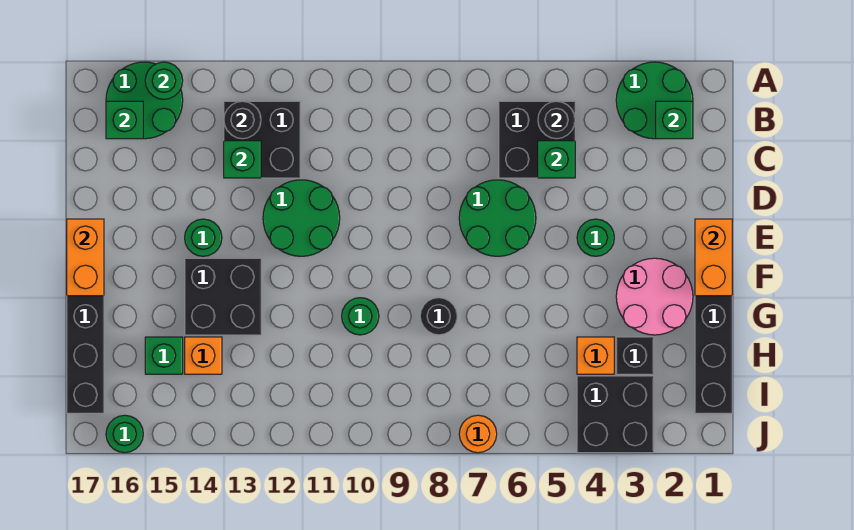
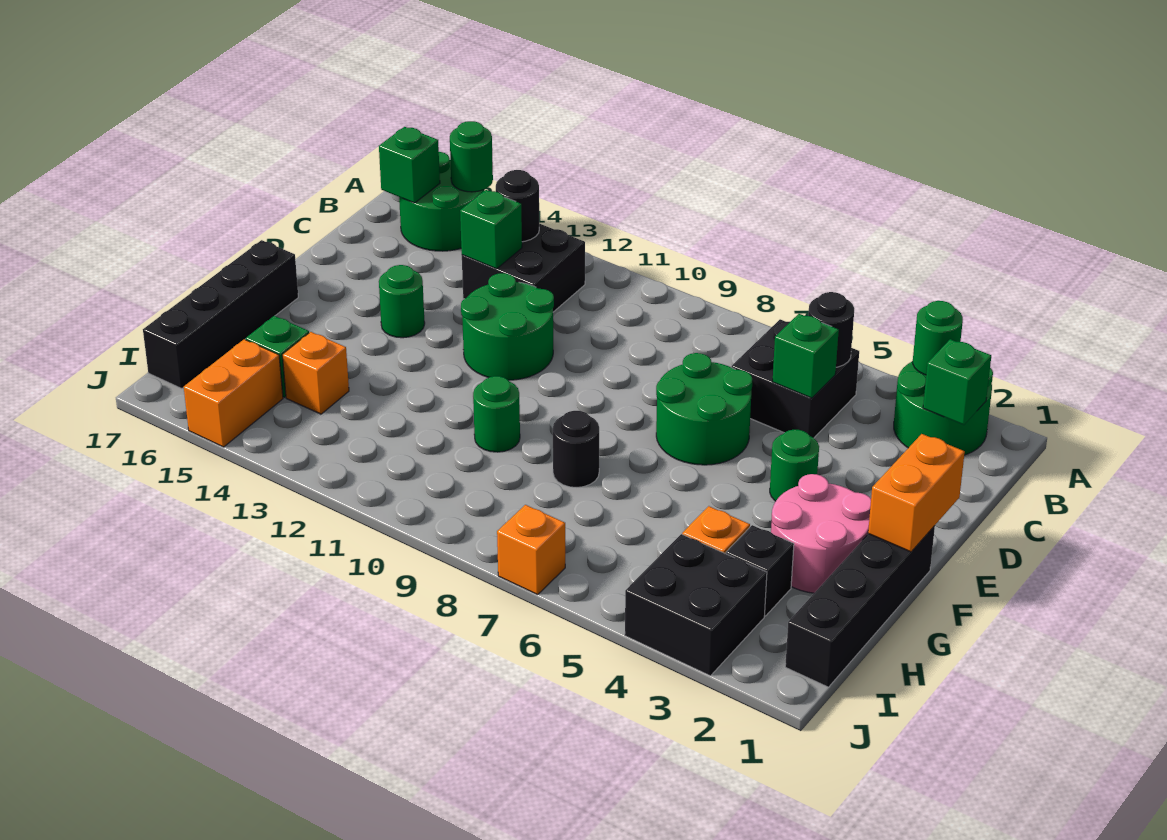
orange 1x2 brick [67,219,104,296] -> orange 1x2 brick moved to [184,339,283,447]
black 2x2 brick [185,258,261,335] -> none
orange 1x1 round brick [459,415,497,453] -> orange 1x1 brick [497,505,565,595]
green 1x1 round brick [106,415,143,453] -> green 1x1 round brick moved to [913,301,963,375]

